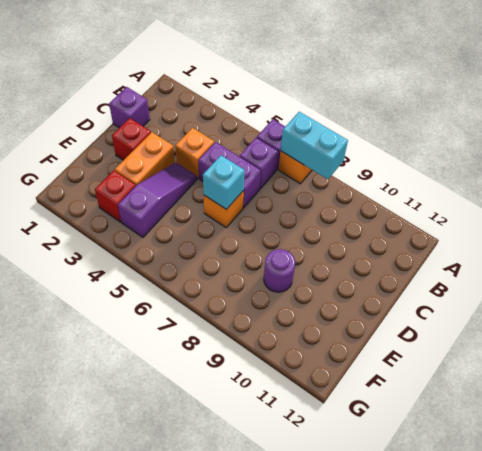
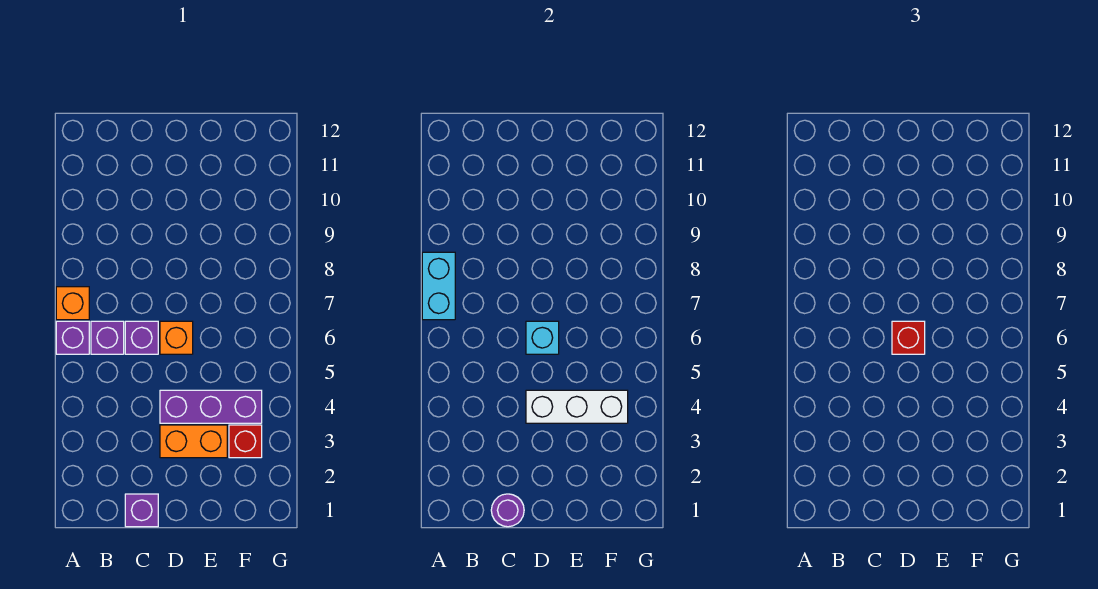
orange 1x1 brick [175,128,214,178] -> none
purple 1x2 brick [198,142,261,208] -> purple 1x1 brick [125,321,158,354]
red 1x1 brick [112,118,151,160] -> red 1x1 brick moved to [892,321,925,354]
purple 1x3 slope [118,163,197,237] -> purple 1x3 brick [160,390,262,423]
none -> white 1x3 brick [526,390,628,423]
purple 1x1 round brick [264,249,295,292] -> purple 1x1 round brick moved to [491,494,524,527]

